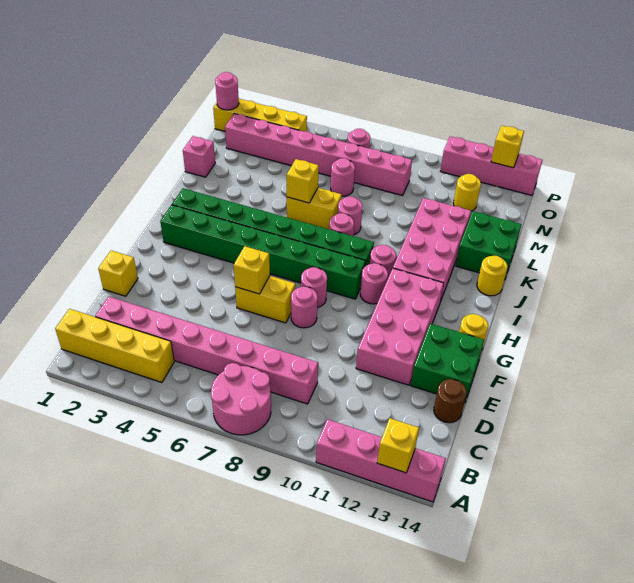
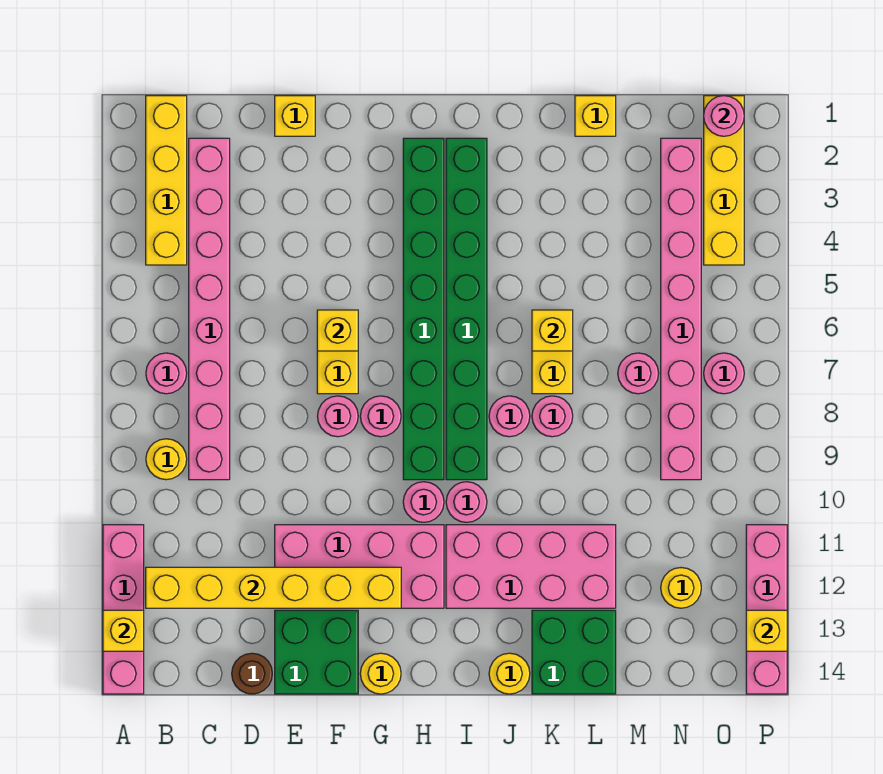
pink 2x2 round brick [211,363,271,435] -> pink 1x1 round brick [146,353,187,394]
none -> yellow 1x1 round brick [146,439,187,480]
none -> yellow 1x6 brick [146,567,401,608]
pink 1x1 brick [183,136,215,177] -> yellow 1x1 brick [575,96,616,136]

